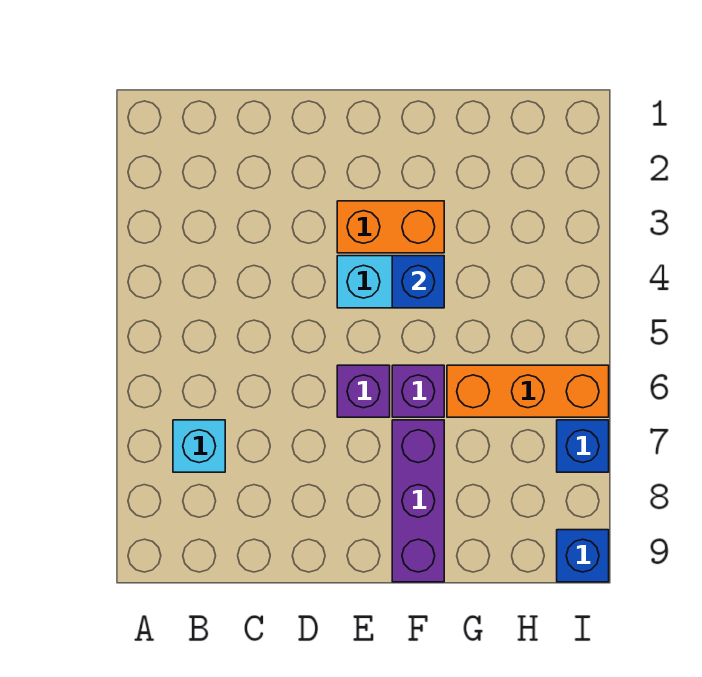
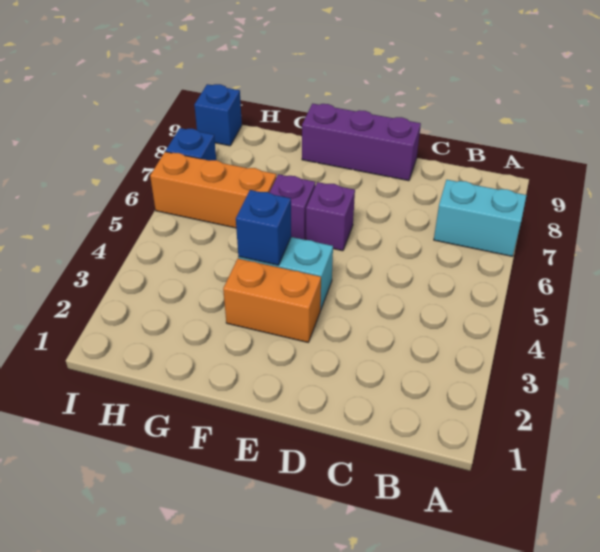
cyan 1x1 brick [173,420,225,472] -> cyan 1x2 brick [434,180,526,256]
purple 1x3 brick [392,420,444,582] -> purple 1x3 brick turned to [302,104,421,181]

